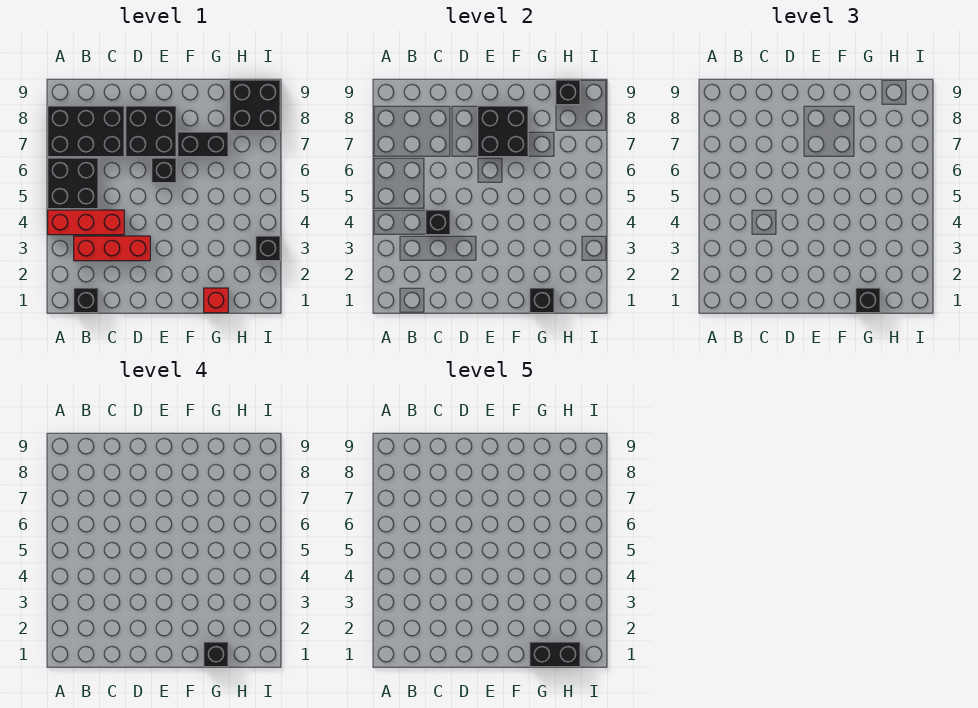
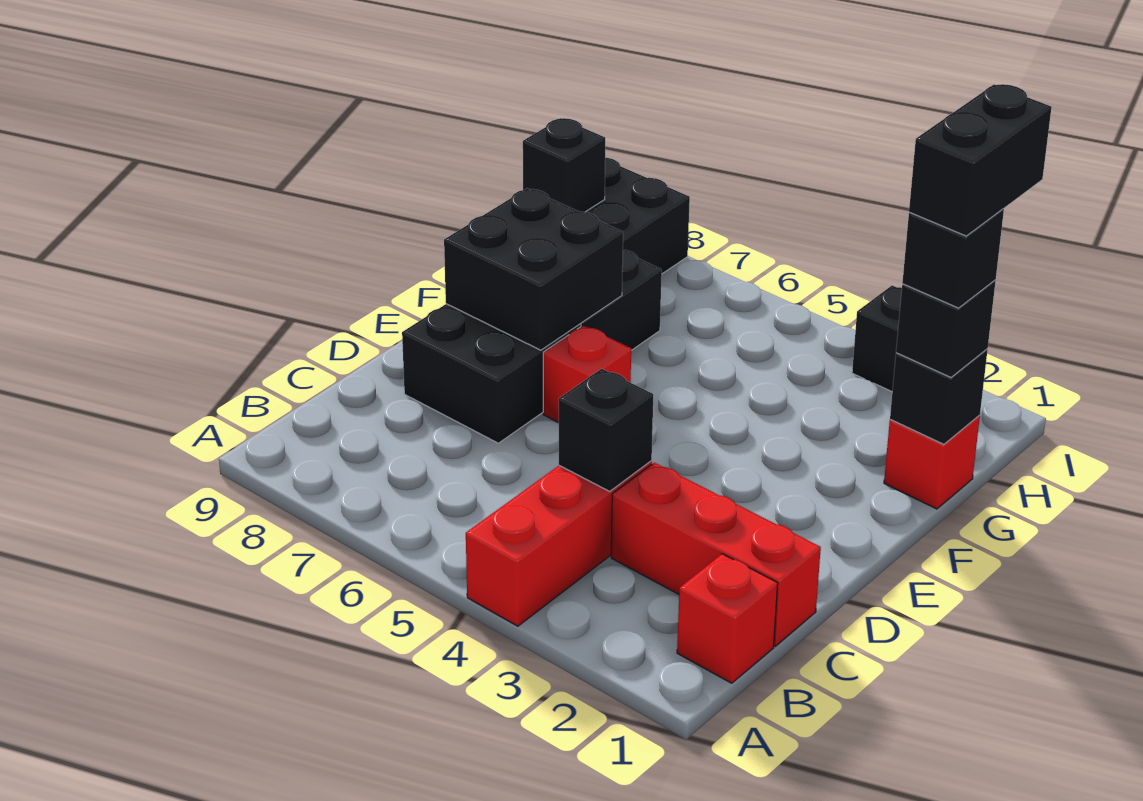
black 2x2 brick [48,158,98,209] -> none
black 2x3 brick [48,106,124,157] -> none
black 1x1 brick [74,288,98,313] -> red 1x1 brick [677,554,778,683]
red 1x3 brick [74,236,150,261] -> red 1x3 brick turned to [611,463,821,646]
black 1x1 brick [152,158,176,183] -> red 1x1 brick [543,325,631,423]

